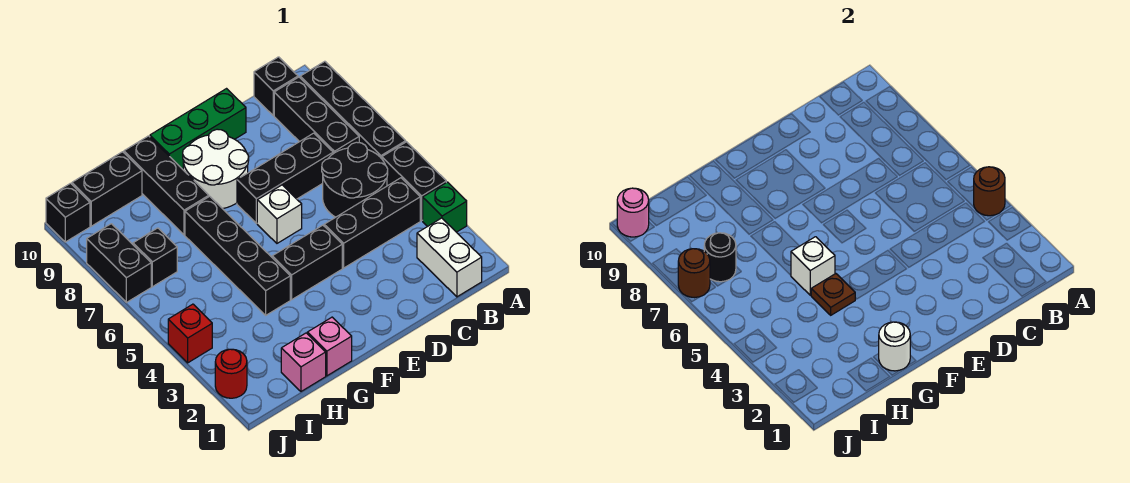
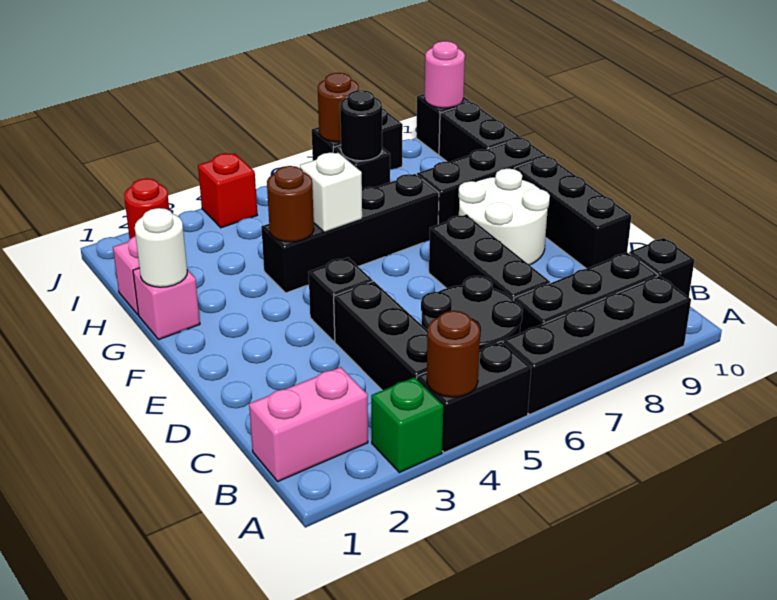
white 1x2 brick [417,218,482,297] -> pink 1x2 brick [249,367,368,481]
green 1x3 brick [150,89,246,169] -> black 1x3 brick [514,156,631,269]
black 1x2 brick [272,225,342,299] -> black 1x1 brick [308,258,373,341]
white 1x1 brick [257,185,302,243] -> none
brown 1x1 plate [811,274,855,315] -> brown 1x1 round brick [267,166,314,242]

